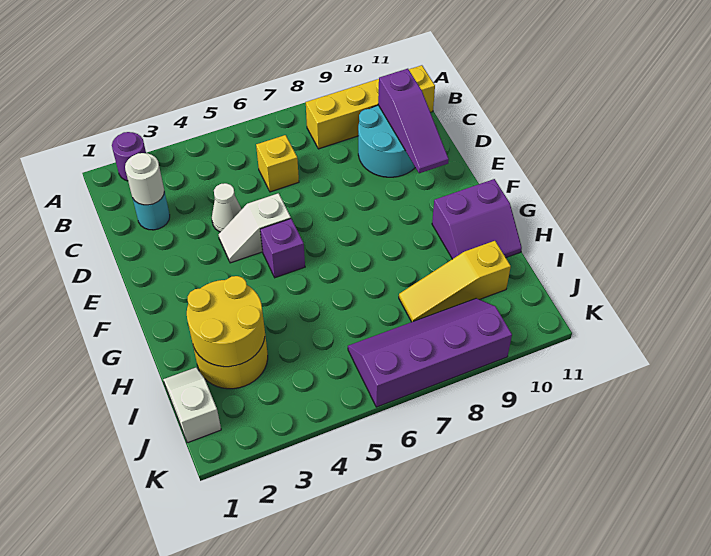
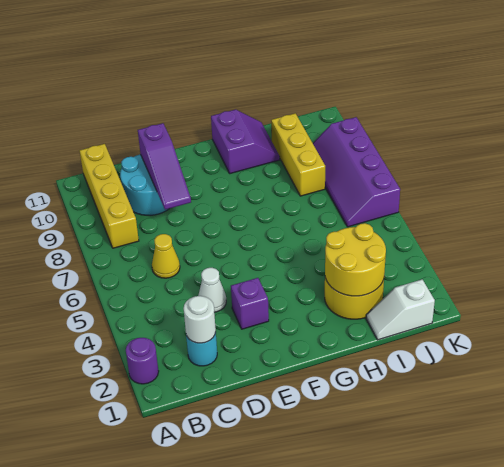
yellow 1x1 brick [256,135,299,192] -> yellow 1x1 cone [152,234,180,278]
purple 1x3 slope [378,69,449,173] -> purple 1x3 slope turned to [138,123,191,210]
white 1x2 slope [218,193,291,263] -> none
purple 1x1 brick [260,219,305,278] -> purple 1x1 brick moved to [231,278,269,329]
yellow 1x3 slope [399,241,511,322] -> yellow 1x3 brick [271,113,325,196]

